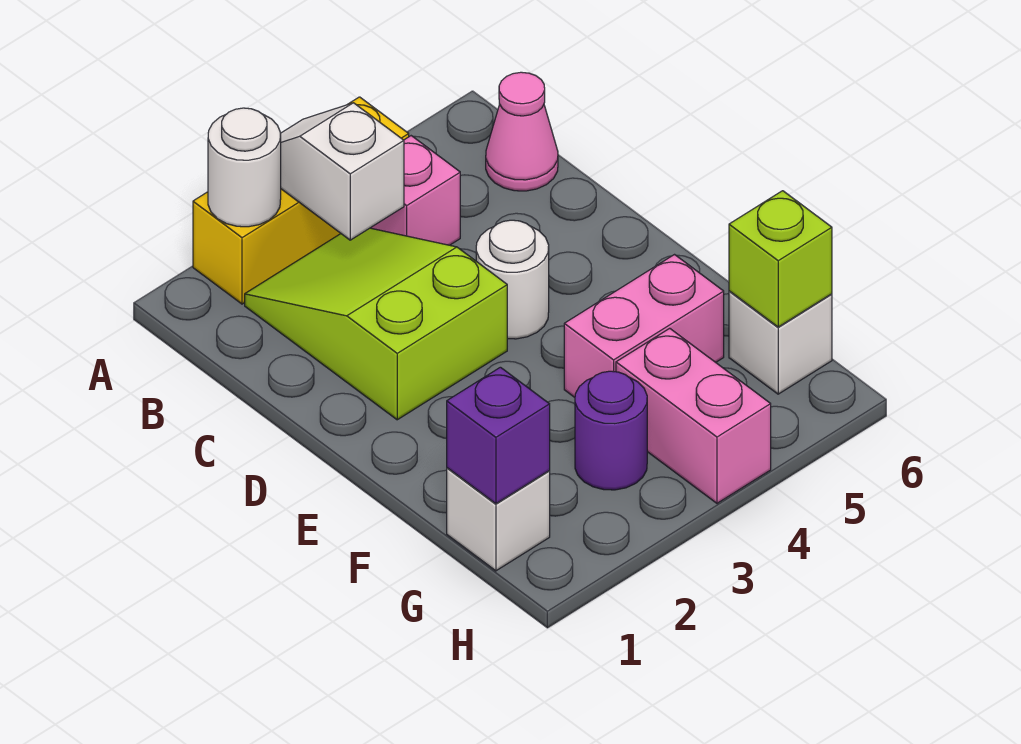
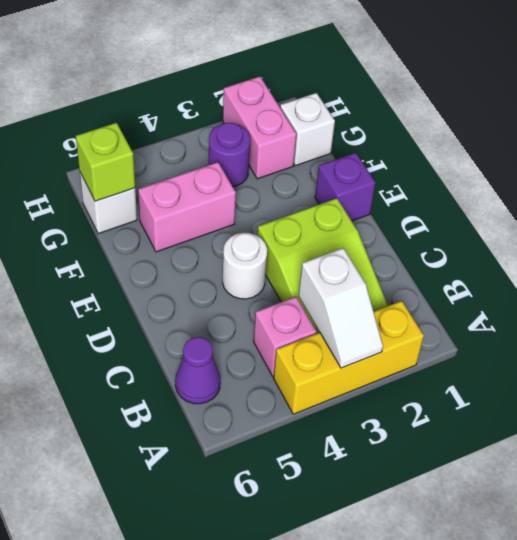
white 1x1 round brick [208,108,281,227] -> none
pink 1x1 cone [486,72,558,191] -> purple 1x1 cone [175,337,220,404]
purple 1x1 brick [447,367,550,504] -> purple 1x1 brick moved to [315,153,375,221]
pink 1x2 brick [616,328,771,503] -> pink 1x2 brick moved to [223,76,296,179]

